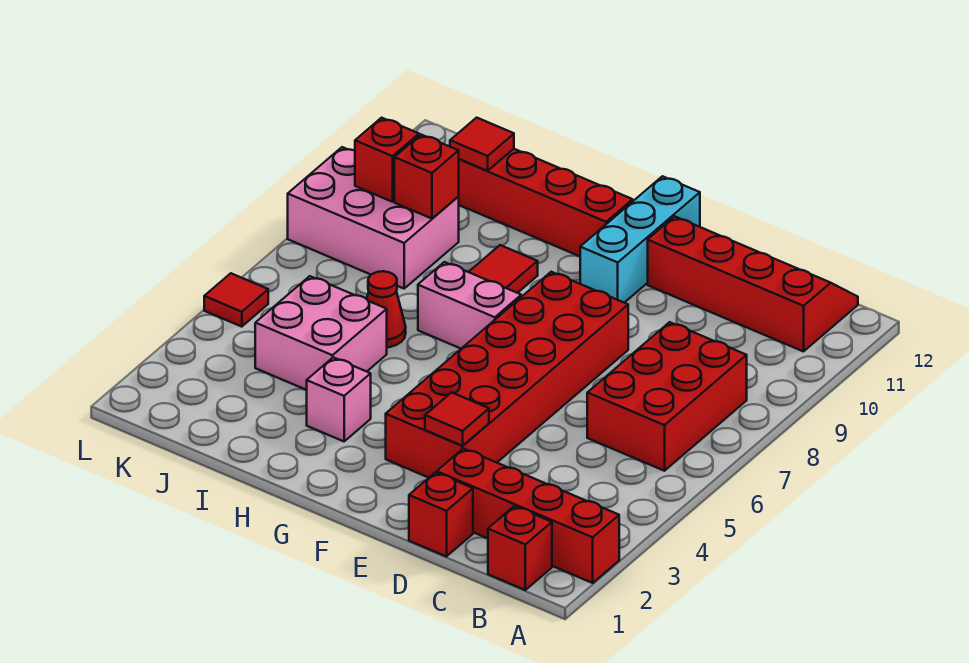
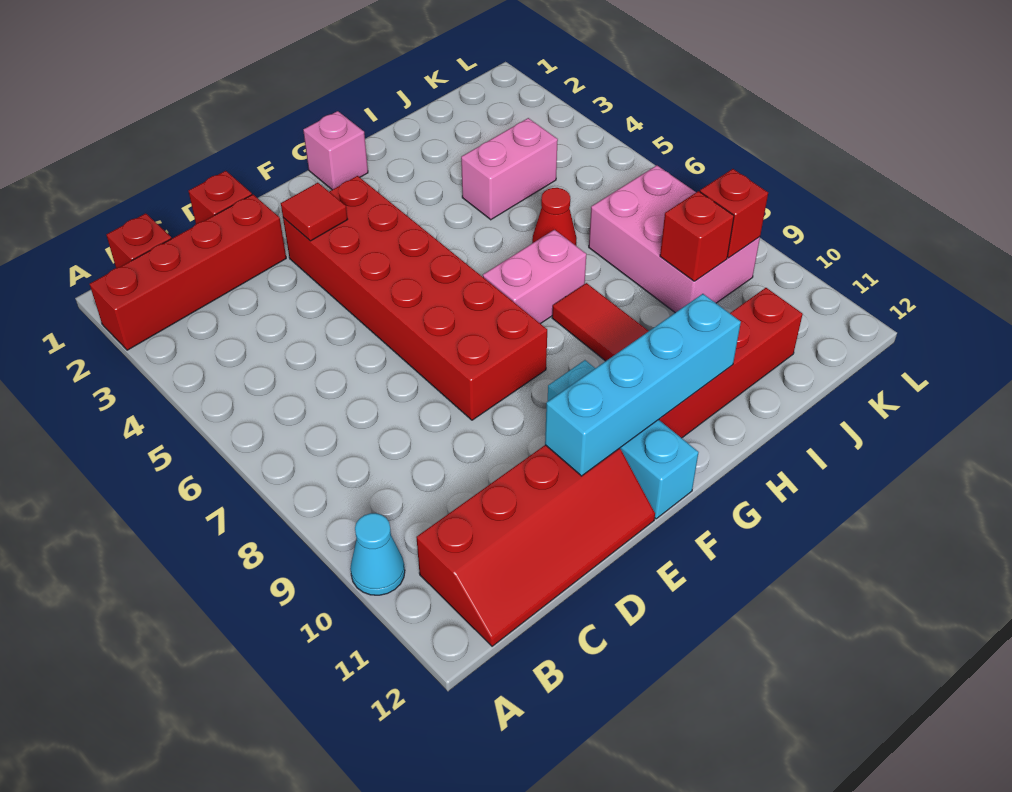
none -> cyan 1x1 cone [350,513,405,595]
red 2x3 brick [587,322,747,471] -> none
none -> cyan 1x4 brick [545,294,741,476]
pink 1x1 brick [307,357,371,441] -> pink 1x1 brick moved to [303,111,368,190]
pink 2x2 brick [255,276,387,390] -> pink 1x2 brick [461,118,558,220]
pink 2x3 brick [288,147,459,289] -> pink 2x3 brick turned to [589,165,760,313]
red 1x1 tile [450,118,514,171] -> none
red 1x1 tile [204,273,268,327] -> none

